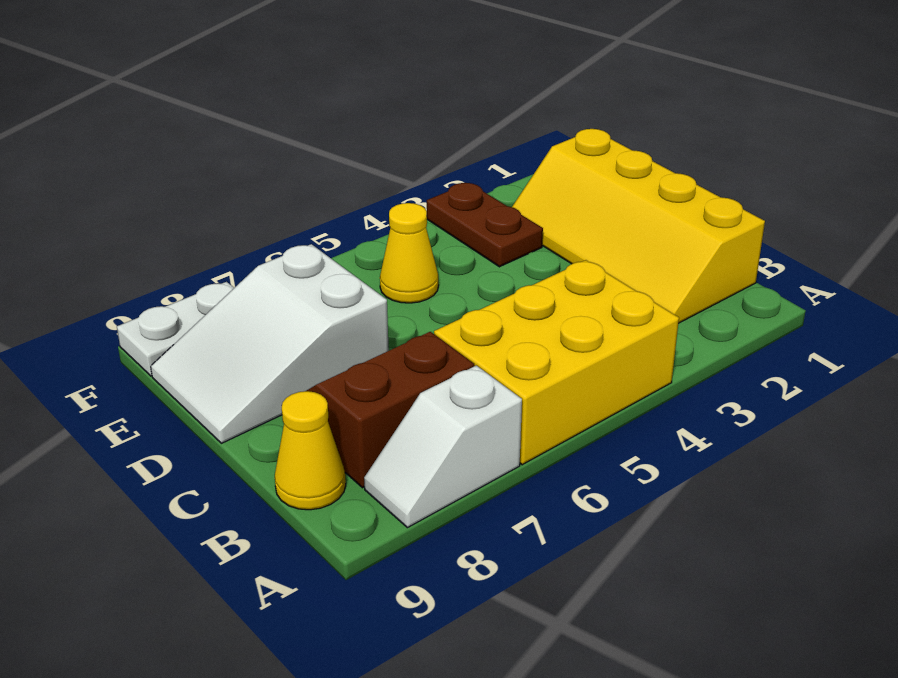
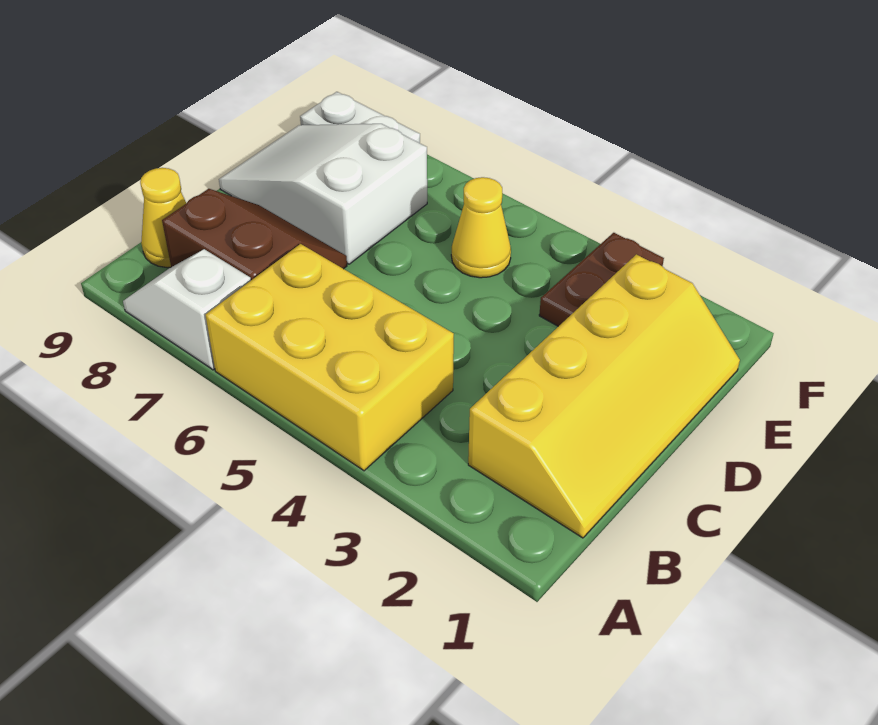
yellow 2x4 slope [512,129,765,323] -> yellow 2x4 slope turned to [468,254,740,538]

